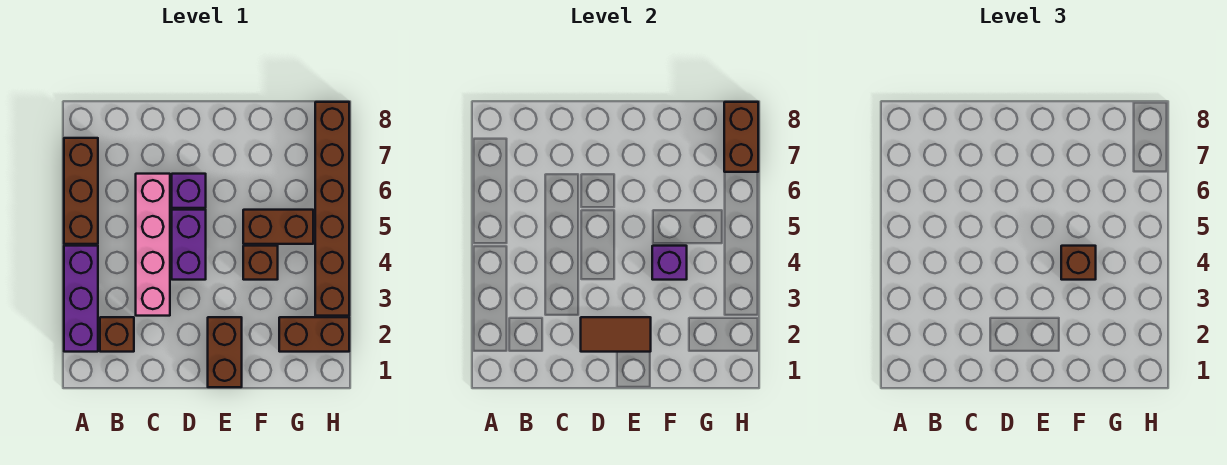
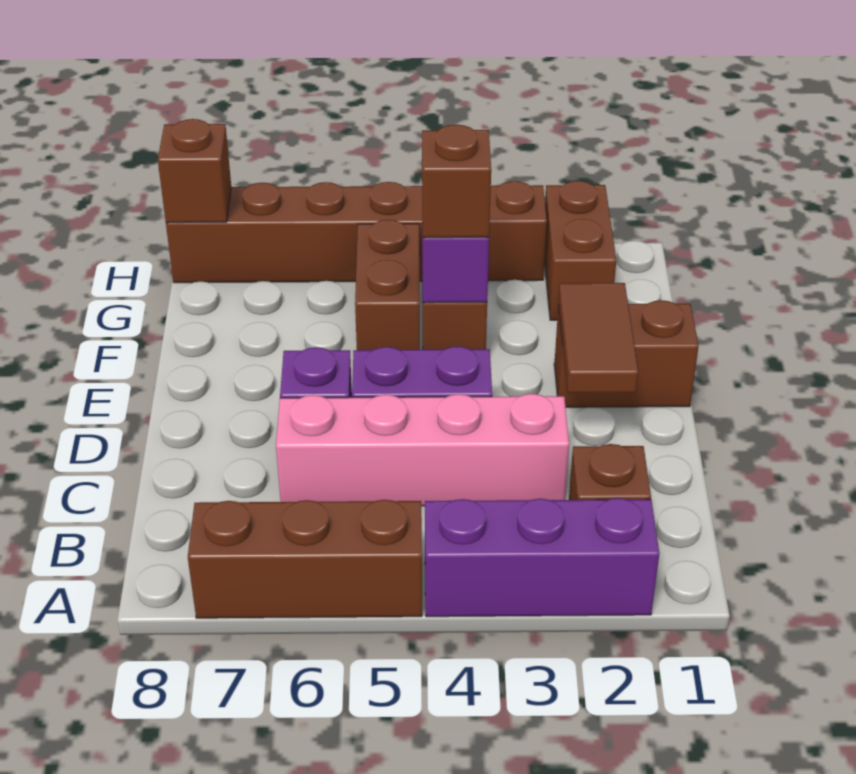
brown 1x2 brick [724,102,758,172] -> brown 1x1 brick [158,119,231,223]

